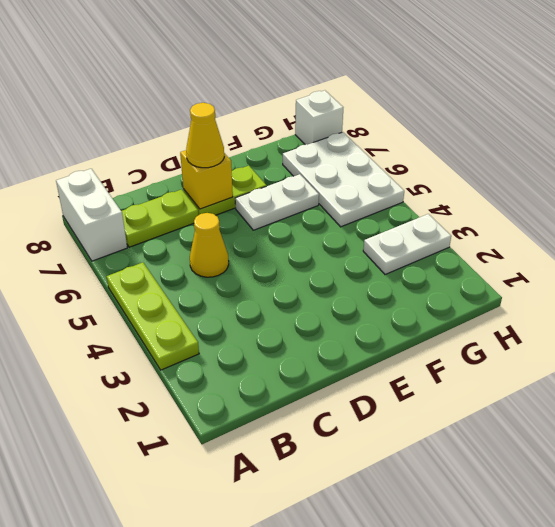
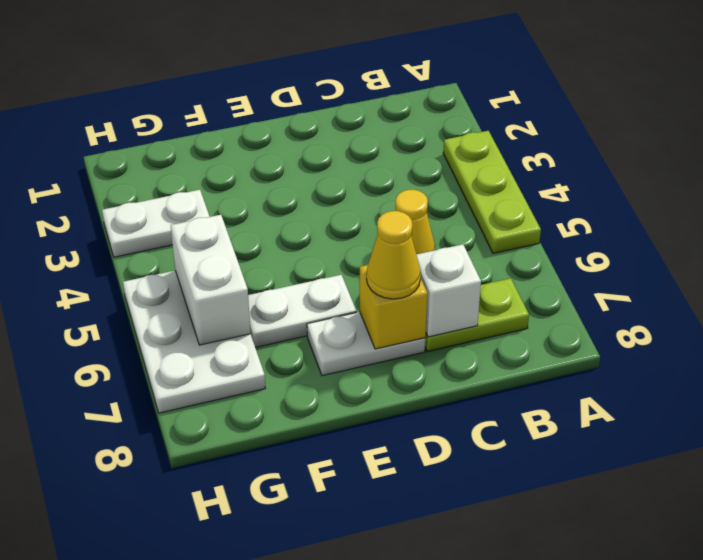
white 1x2 brick [56,169,127,261] -> white 1x2 brick moved to [171,215,251,345]
lime 1x2 plate [183,166,266,215] -> white 1x2 plate [307,312,425,376]
white 1x1 brick [295,90,343,145] -> white 1x1 brick moved to [416,244,481,337]

